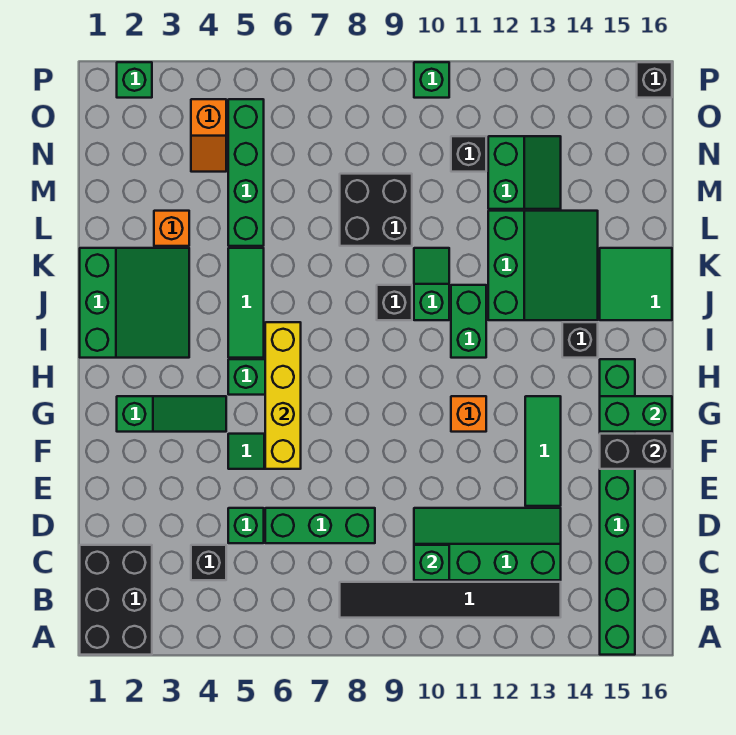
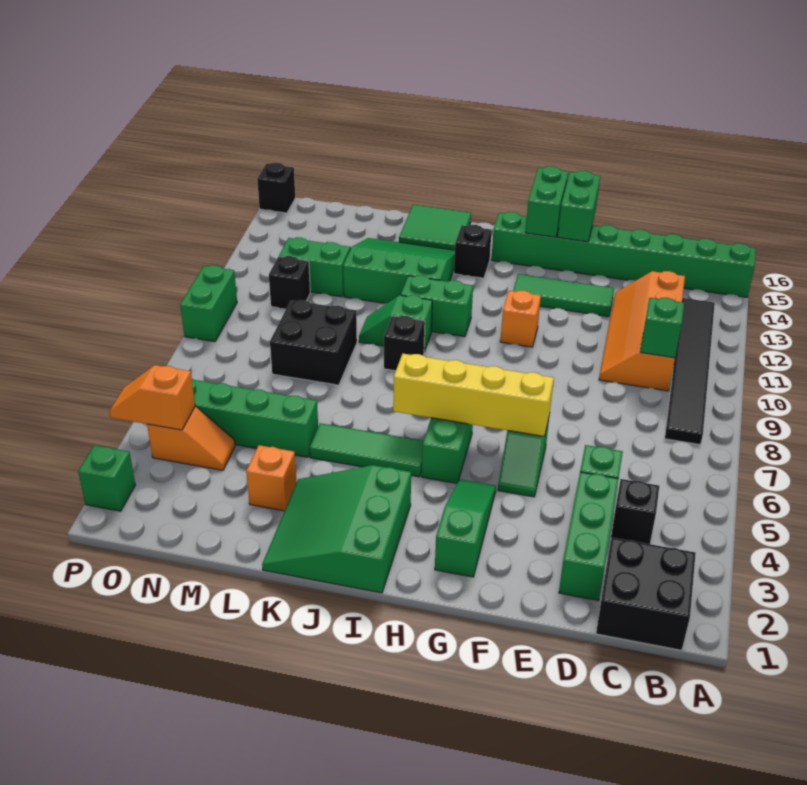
black 2x3 brick [80,545,152,655] -> black 2x2 brick [596,538,696,650]
green 2x4 slope [414,508,561,580] -> orange 2x4 slope [599,271,685,391]
green 1x3 brick [265,508,375,543] -> green 1x3 brick moved to [559,472,618,601]
black 1x2 brick [600,434,672,469] -> green 1x2 brick [558,171,600,242]
green 3x3 slope [80,248,189,358] -> green 3x3 slope turned to [262,465,411,593]
none -> orange 1x2 slope [109,365,195,430]
green 1x1 brick [414,62,449,98] -> green 1x2 brick [180,265,237,342]

